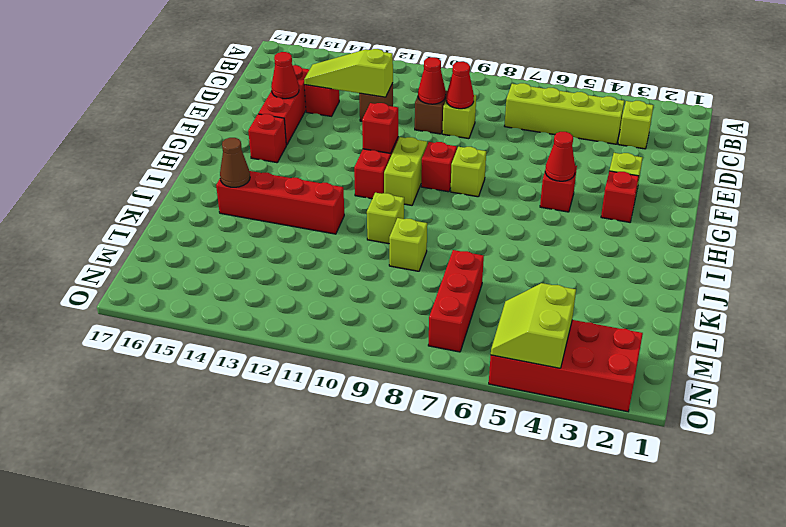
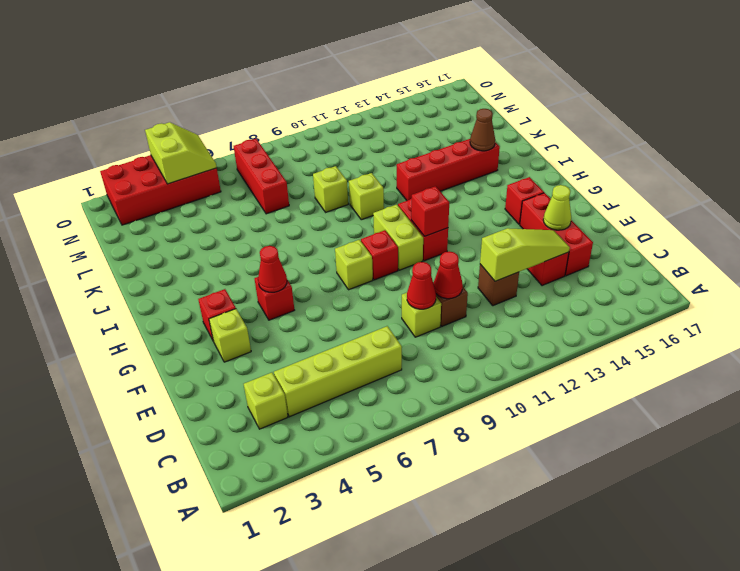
red 1x1 cone [271,52,299,99] -> lime 1x1 cone [543,185,571,230]

